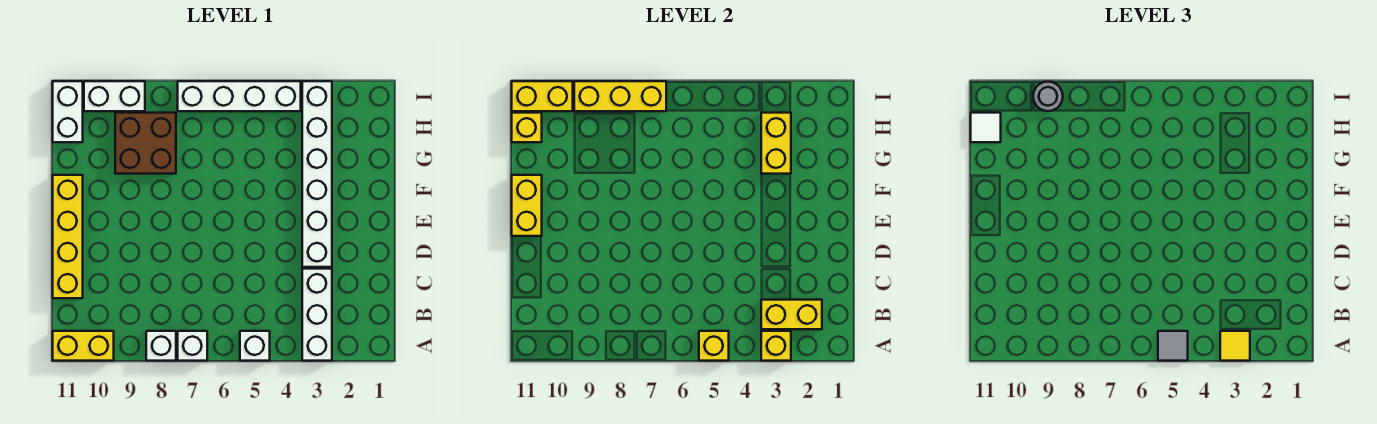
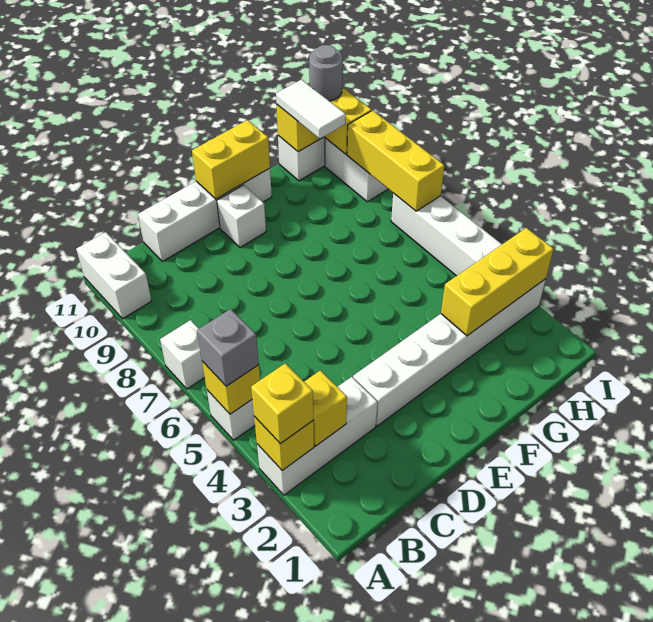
yellow 1x1 tile [1220,331,1250,361] -> yellow 1x1 brick [251,363,313,444]
grey 1x1 tile [1158,331,1188,361] -> grey 1x1 brick [197,309,259,386]
white 1x1 brick [146,331,176,361] -> white 1x1 brick moved to [217,185,266,247]
yellow 1x2 brick [53,331,114,361] -> white 1x2 brick [76,232,152,319]
yellow 1x2 brick [761,300,822,329] -> yellow 1x1 brick [304,370,347,446]
yellow 1x4 brick [53,175,83,298] -> white 1x4 brick [138,168,272,261]
yellow 1x2 brick [761,113,791,174] -> yellow 1x3 brick [441,228,554,336]
brown 2x2 brick [115,113,176,174] -> none
white 1x1 tile [971,113,1001,142] -> white 1x2 tile [276,80,346,139]
grey 1x1 round brick [1033,82,1063,111] -> grey 1x1 round brick moved to [309,45,343,101]

